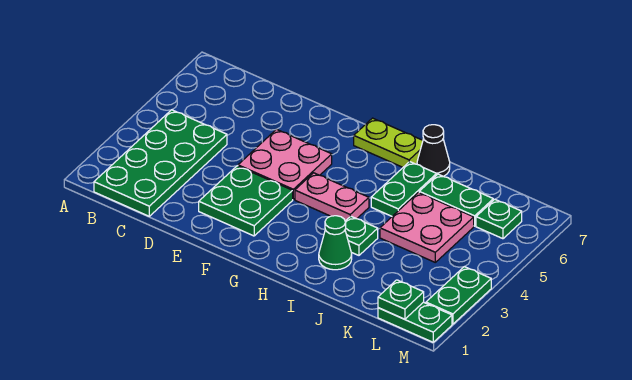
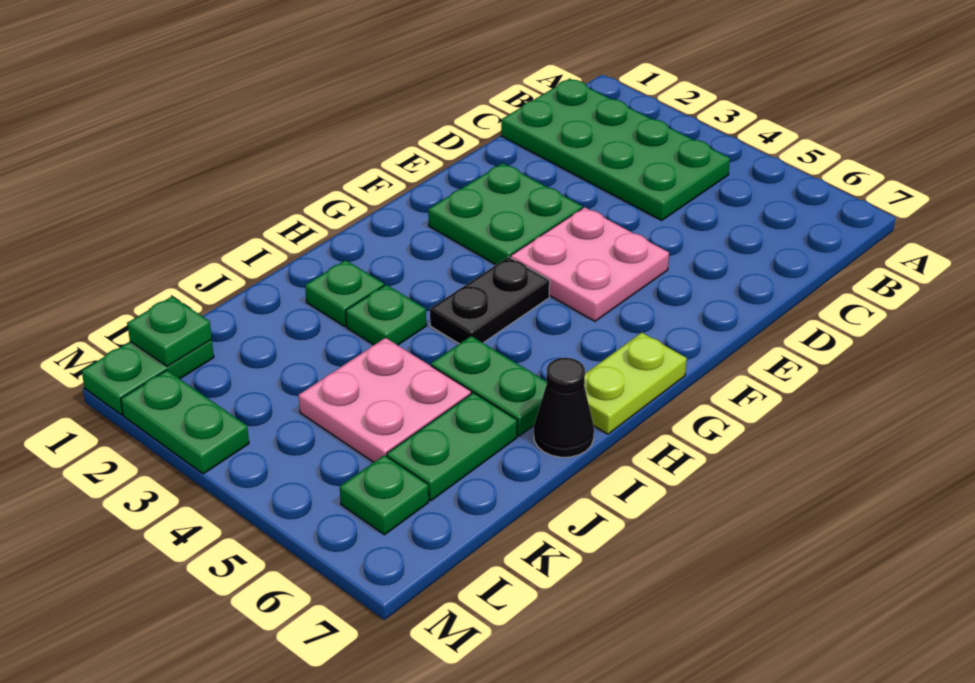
pink 1x2 plate [295,173,369,221] -> black 1x2 plate [430,257,550,344]
green 1x1 cone [319,216,352,270] -> green 1x1 plate [305,260,384,326]

